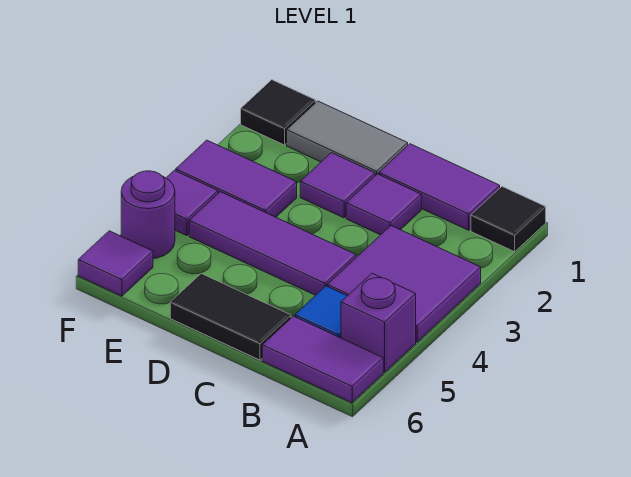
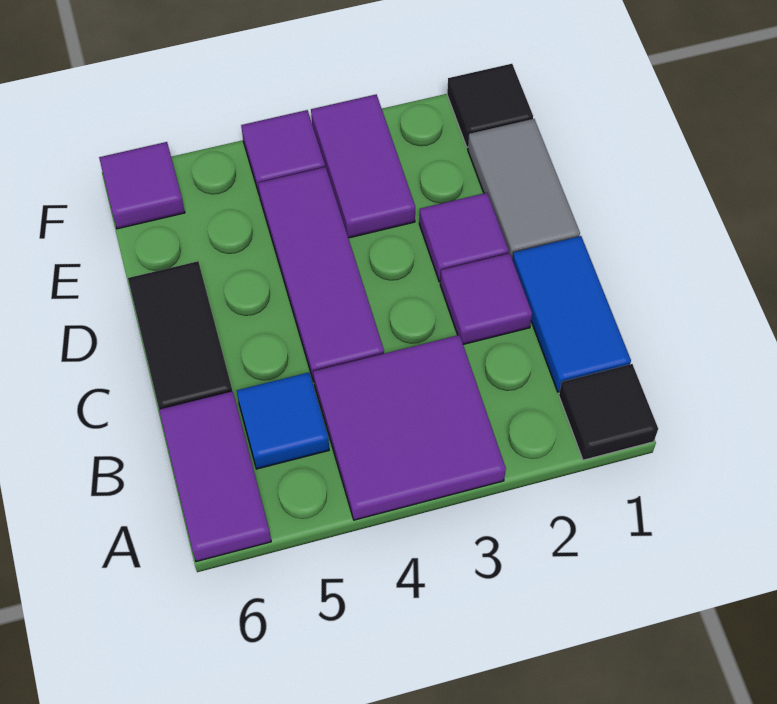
purple 1x1 brick [341,273,416,372] -> none
purple 1x2 tile [379,144,500,230] -> blue 1x2 tile [512,236,631,392]
purple 1x1 round brick [121,171,175,259] -> none

